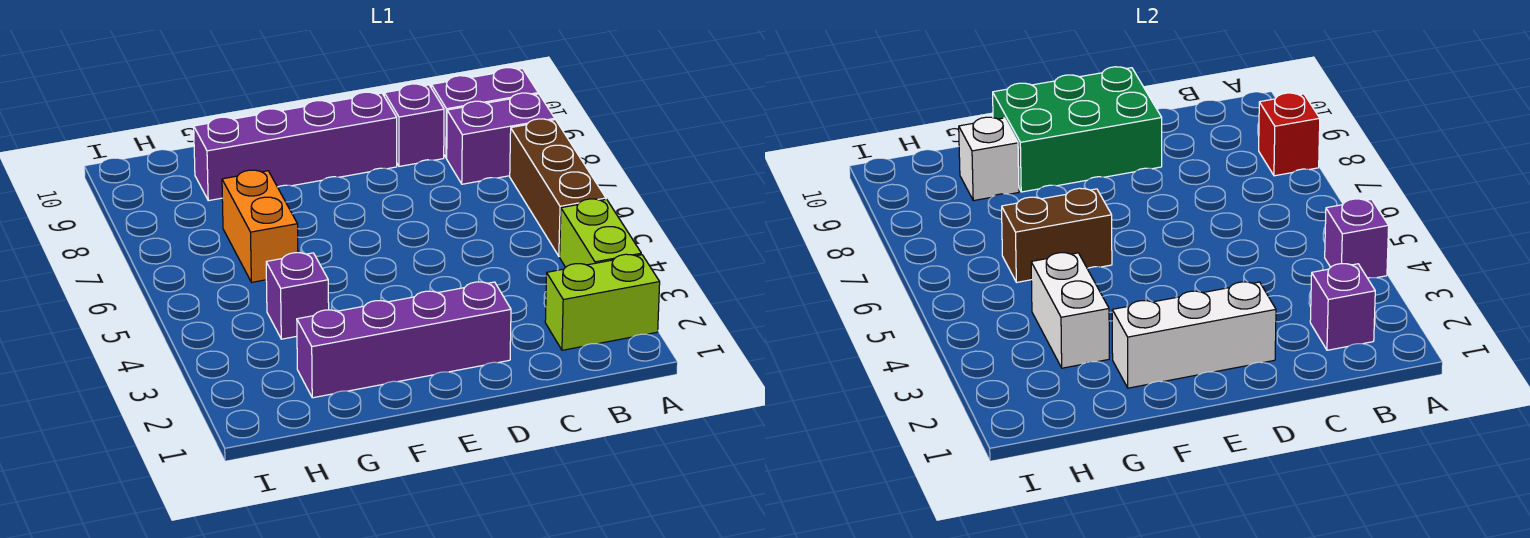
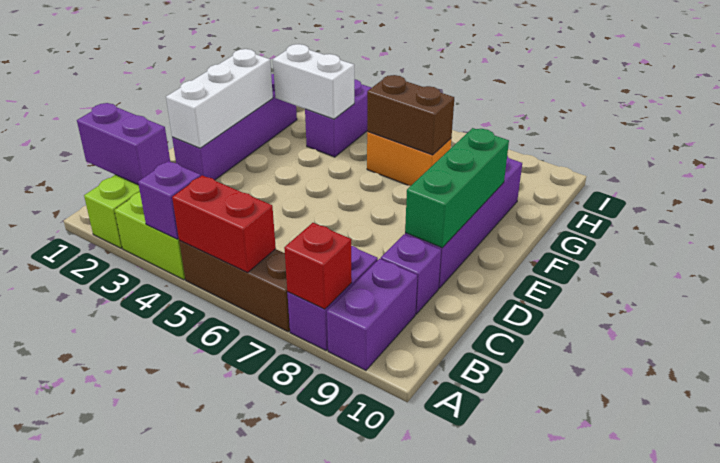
none -> red 1x2 brick [172,175,276,273]
purple 1x1 brick [1310,264,1375,350] -> purple 1x2 brick [77,103,170,185]
green 2x3 brick [993,67,1162,192] -> green 1x3 brick [405,128,509,248]
brown 1x2 brick [1002,188,1112,282] -> brown 1x2 brick turned to [367,75,454,155]
purple 1x1 brick [266,253,329,339] -> purple 1x2 brick [305,79,371,157]
white 1x1 brick [959,117,1019,201] -> none

